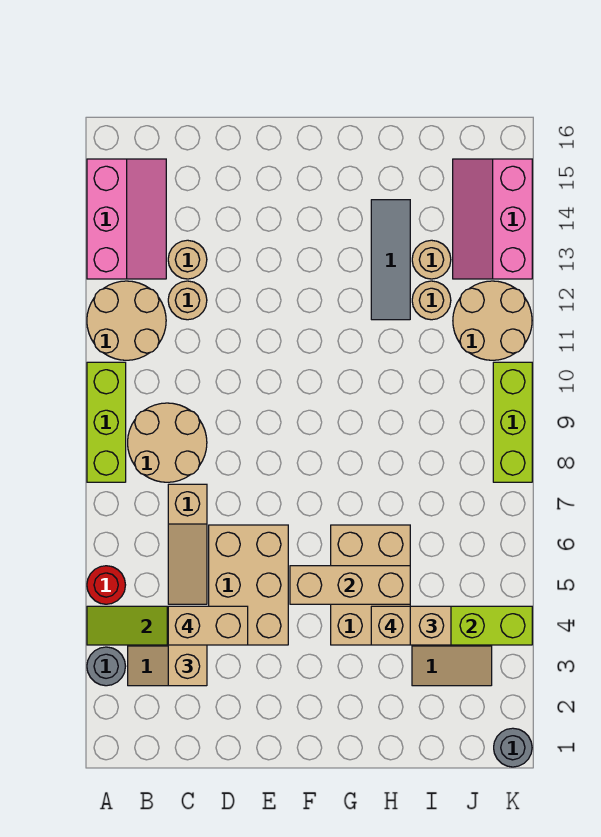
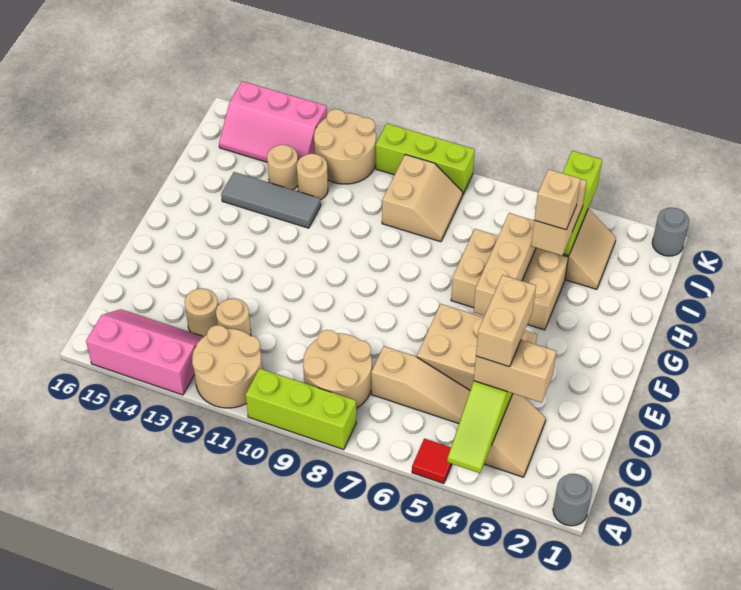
grey 1x1 round brick [87,647,126,686] -> grey 1x1 round brick moved to [553,474,592,526]
red 1x1 round brick [87,566,125,604] -> red 1x1 tile [412,438,452,484]
none -> tan 2x2 slope [382,154,463,242]

